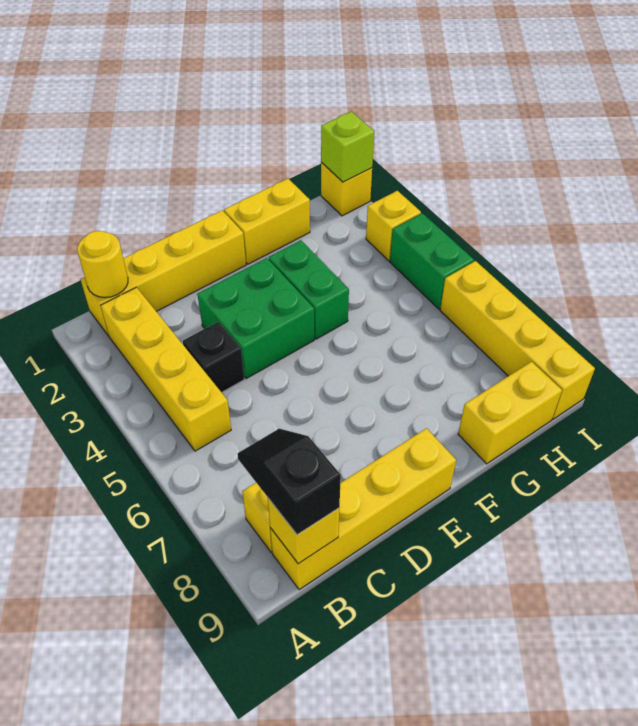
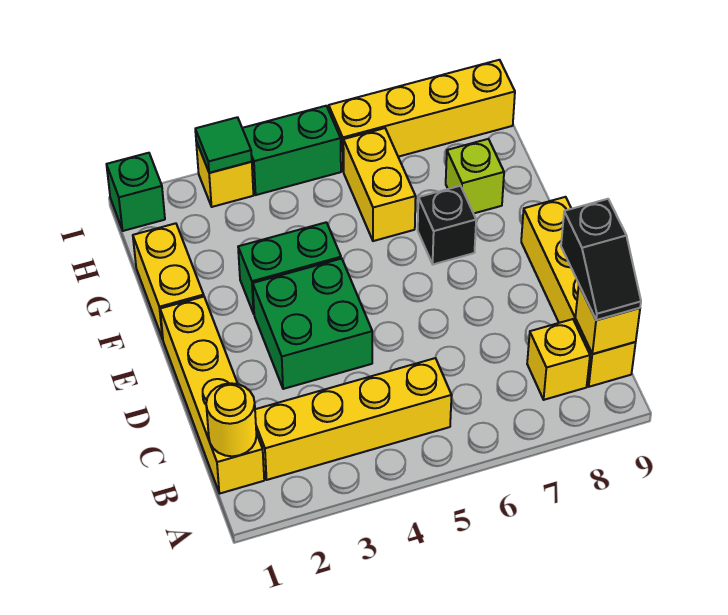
black 1x2 slope [237,429,341,535] -> black 1x2 slope turned to [561,199,641,320]
black 1x1 brick [183,322,244,392] -> black 1x1 brick moved to [418,186,476,264]
yellow 1x2 brick [458,362,562,464] -> yellow 1x2 brick moved to [343,128,416,241]
yellow 1x1 brick [321,163,372,216] -> green 1x1 brick [106,153,165,231]
lime 1x1 brick [321,112,374,182] -> lime 1x1 brick moved to [446,139,504,213]
none -> green 1x1 tile [195,117,252,173]

